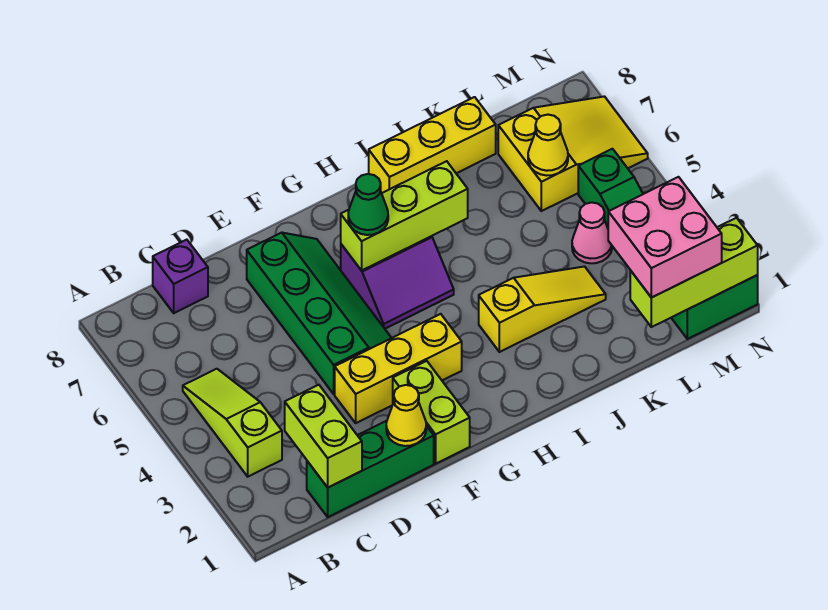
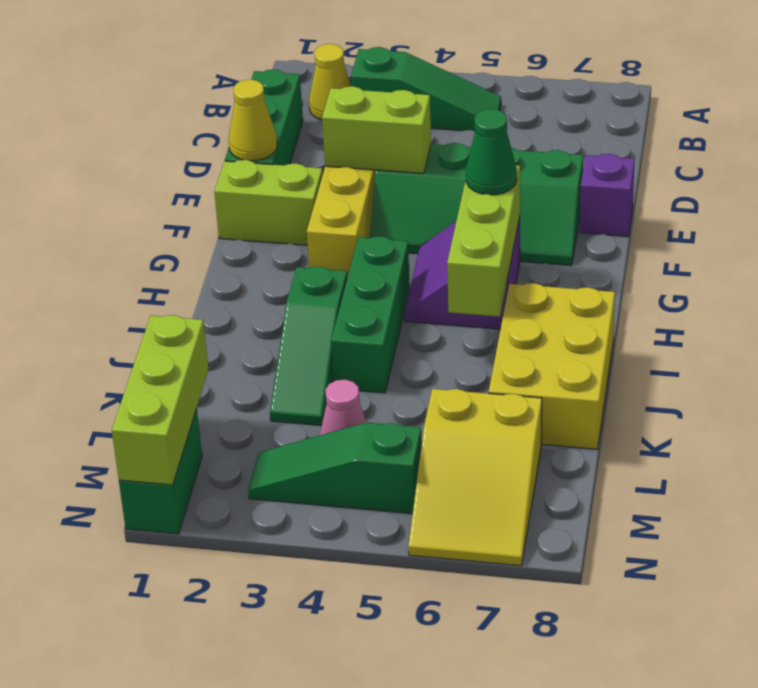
lime 1x3 slope [183,369,282,477] -> green 1x3 slope [351,47,501,131]
lime 1x2 brick [285,385,362,487] -> lime 1x2 brick moved to [322,86,431,173]
purple 1x1 brick [153,240,208,313] -> purple 1x1 brick moved to [580,154,635,237]
none -> green 1x3 brick [331,236,410,393]
yellow 1x3 slope [479,267,606,352] -> green 1x3 slope [270,266,347,426]
yellow 1x3 brick [369,97,496,193] -> yellow 2x3 brick [489,283,615,449]
pink 2x2 brick [608,177,722,298] -> none
yellow 1x1 cone [528,115,568,176] -> yellow 1x1 cone moved to [309,44,351,120]

